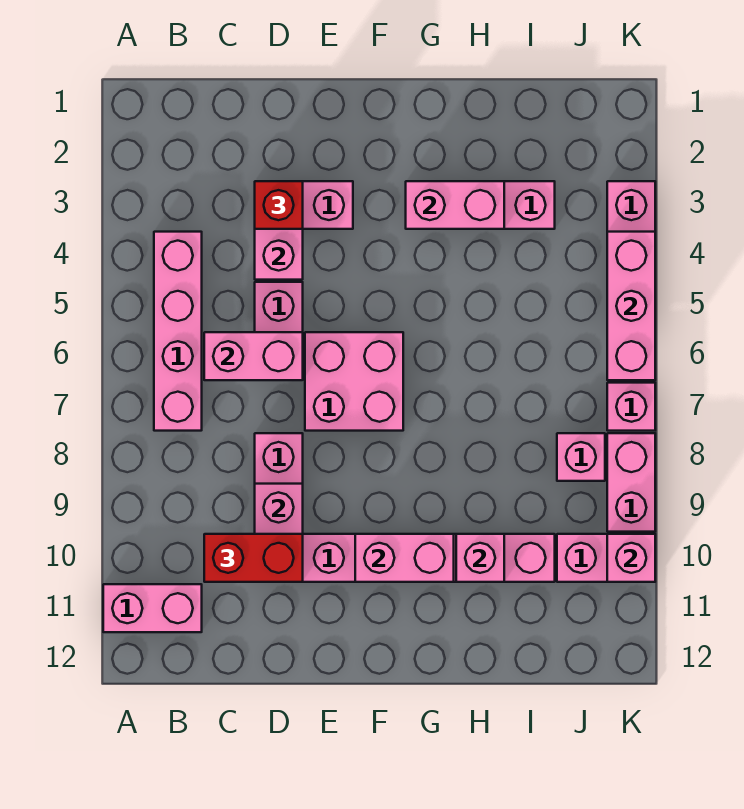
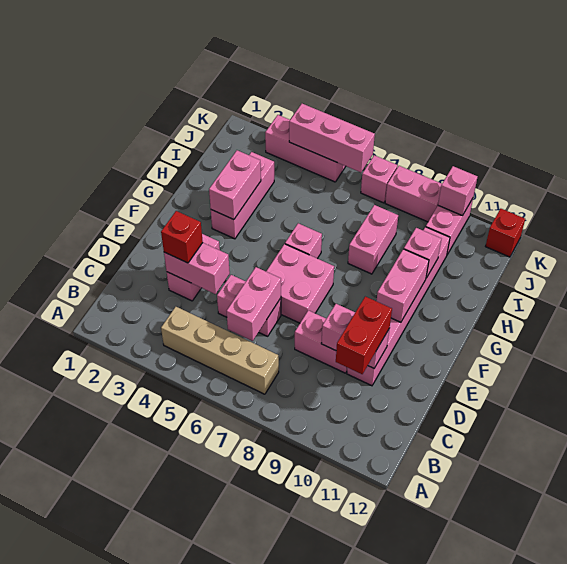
pink 1x2 brick [103,584,202,632] -> pink 1x2 brick moved to [348,205,398,274]
pink 1x4 brick [154,232,202,431] -> tan 1x4 brick [161,307,279,394]
pink 1x1 brick [557,433,605,481] -> pink 1x1 brick moved to [285,223,322,258]
none -> red 1x1 brick [485,209,525,257]

